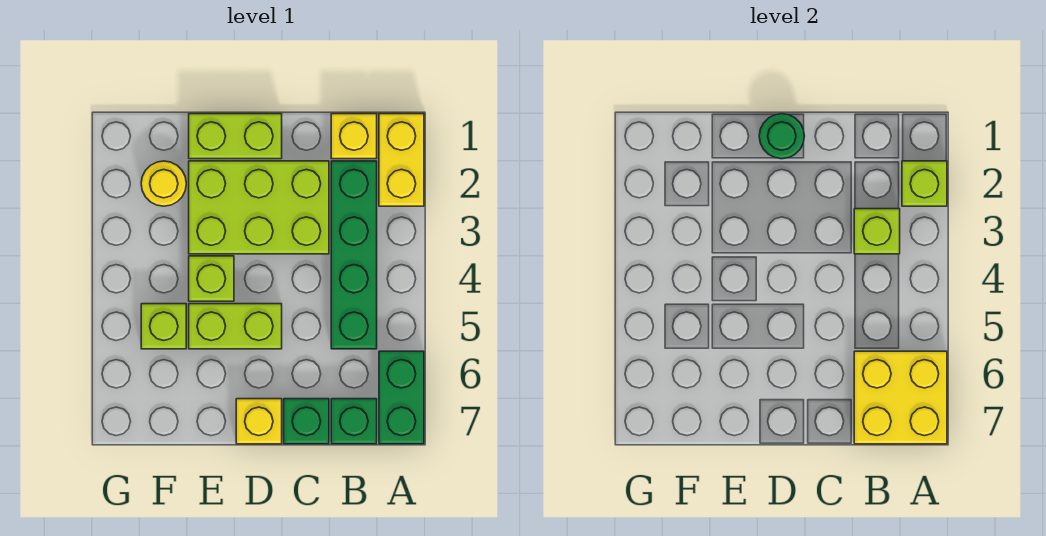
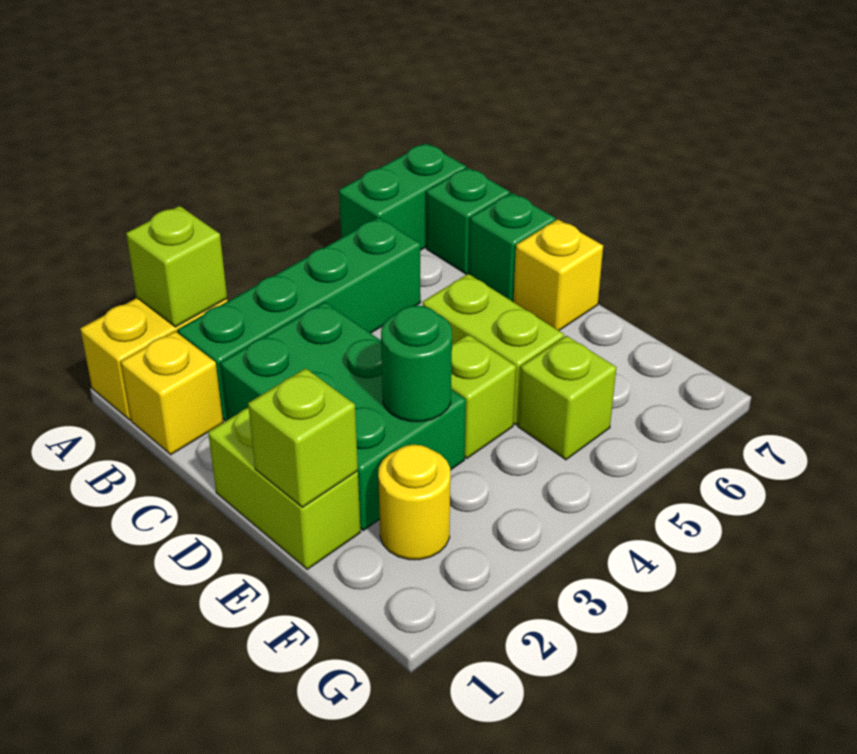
yellow 2x2 brick [854,351,947,444] -> none
lime 1x1 brick [854,209,900,254] -> lime 1x1 brick moved to [248,368,358,507]
lime 2x3 brick [189,161,329,254] -> green 2x3 brick [221,302,466,531]
green 1x1 round brick [759,114,804,159] -> green 1x1 round brick moved to [381,306,452,422]

